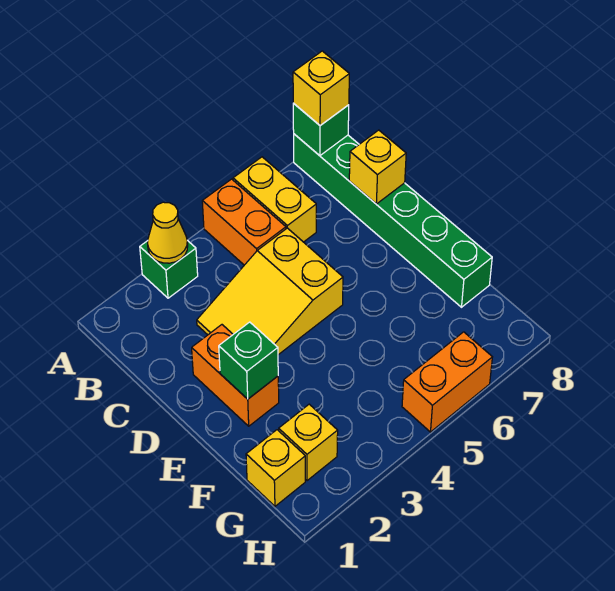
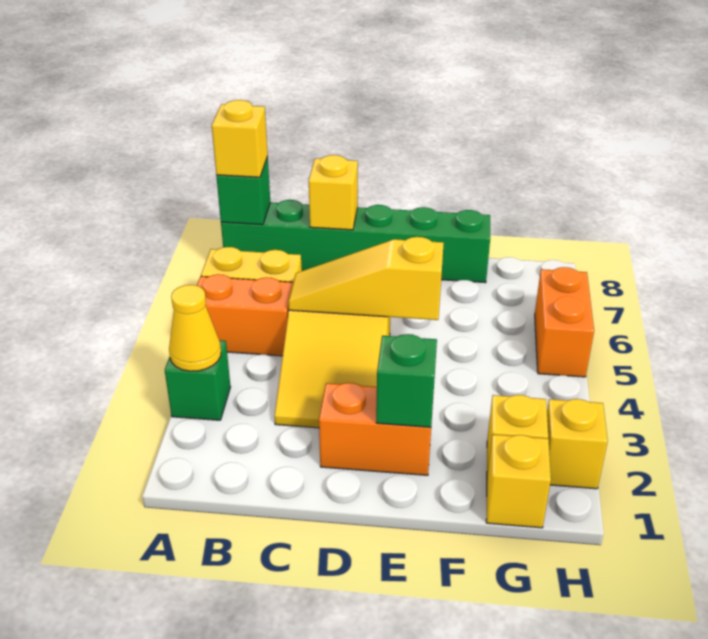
none -> yellow 1x3 slope [288,237,444,320]
none -> yellow 1x1 brick [547,399,608,489]

